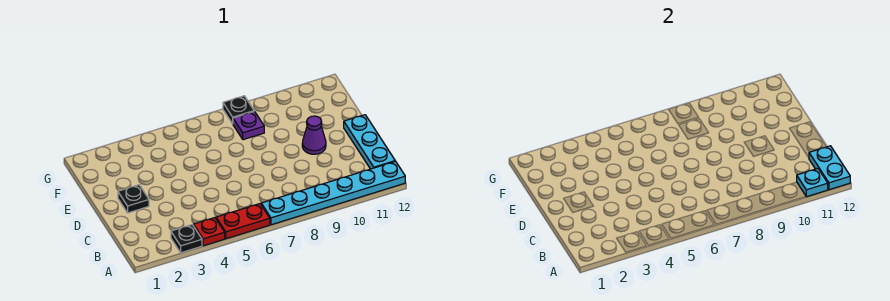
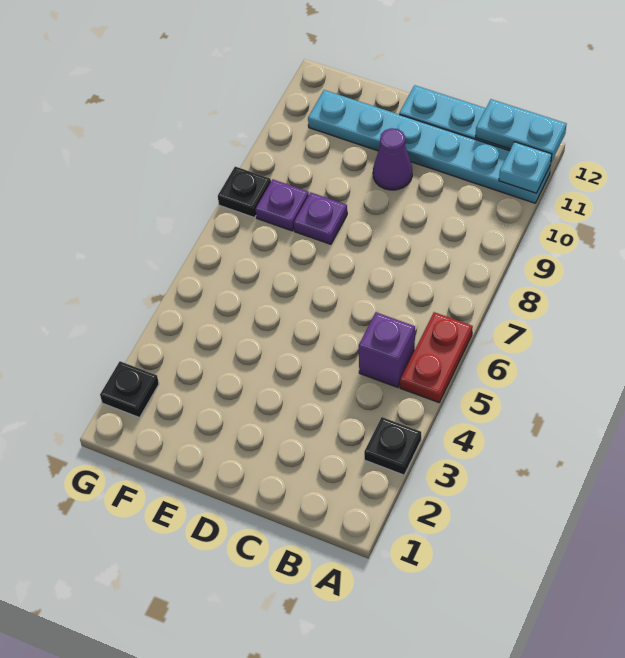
red 1x1 plate [193,218,225,246] -> none
cyan 1x6 plate [261,161,405,225] -> cyan 1x6 plate turned to [308,90,551,203]
none -> purple 1x1 brick [359,312,415,387]
black 1x1 plate [118,185,149,213] -> black 1x1 plate moved to [100,361,159,418]
none -> purple 1x1 plate [294,192,347,244]

